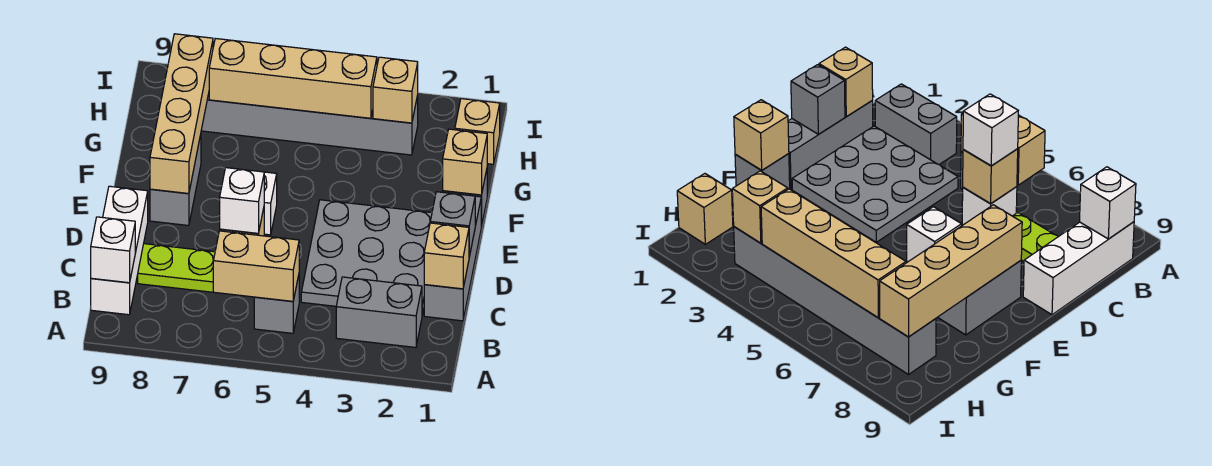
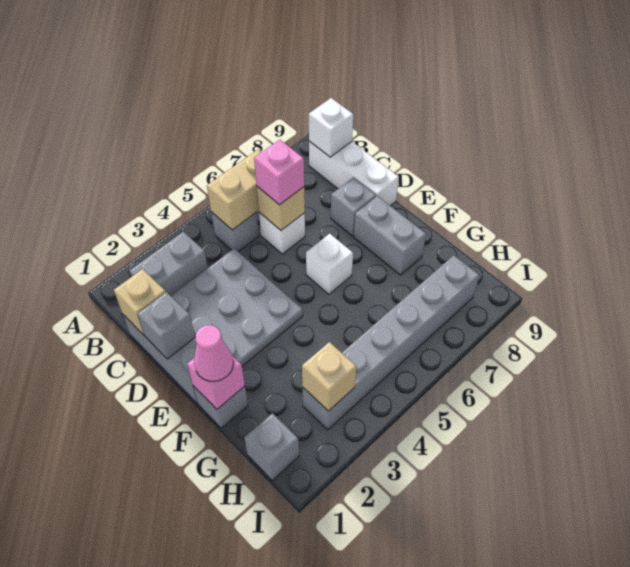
white 1x1 brick [220,168,264,233] -> pink 1x1 brick [254,140,304,205]
lime 1x2 plate [138,244,215,292] -> none
none -> grey 1x1 brick [331,177,376,236]
tan 1x4 brick [150,34,213,194] -> none
tan 1x1 brick [443,129,487,195] -> pink 1x1 brick [187,357,245,409]
none -> pink 1x1 cone [194,325,234,381]
tan 1x1 brick [455,99,500,164] -> grey 1x1 brick [244,413,299,480]
tan 1x4 brick [209,38,377,118] -> none

